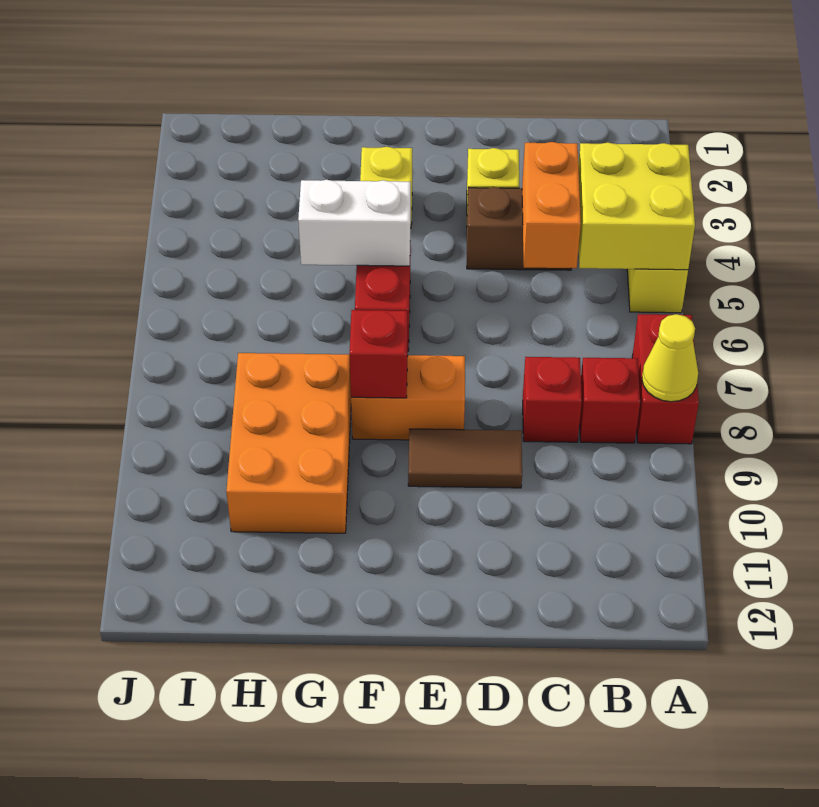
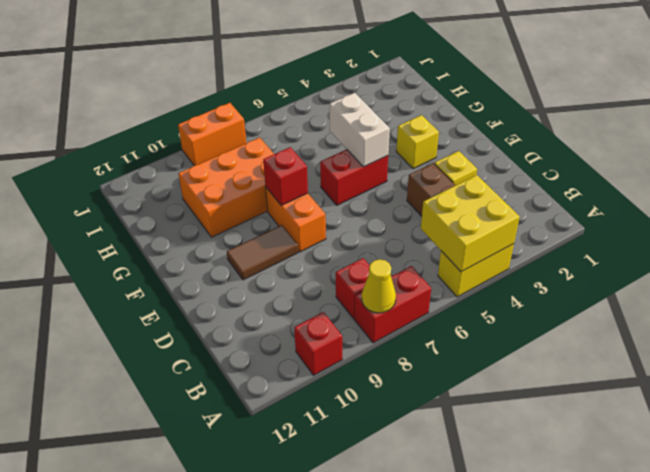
orange 1x2 brick [522,142,581,268] -> orange 1x2 brick moved to [178,103,246,166]
red 1x1 brick [523,357,582,442] -> red 1x1 brick moved to [294,312,342,375]
brown 1x2 tile [408,429,522,488] -> brown 1x2 tile turned to [227,225,298,280]

